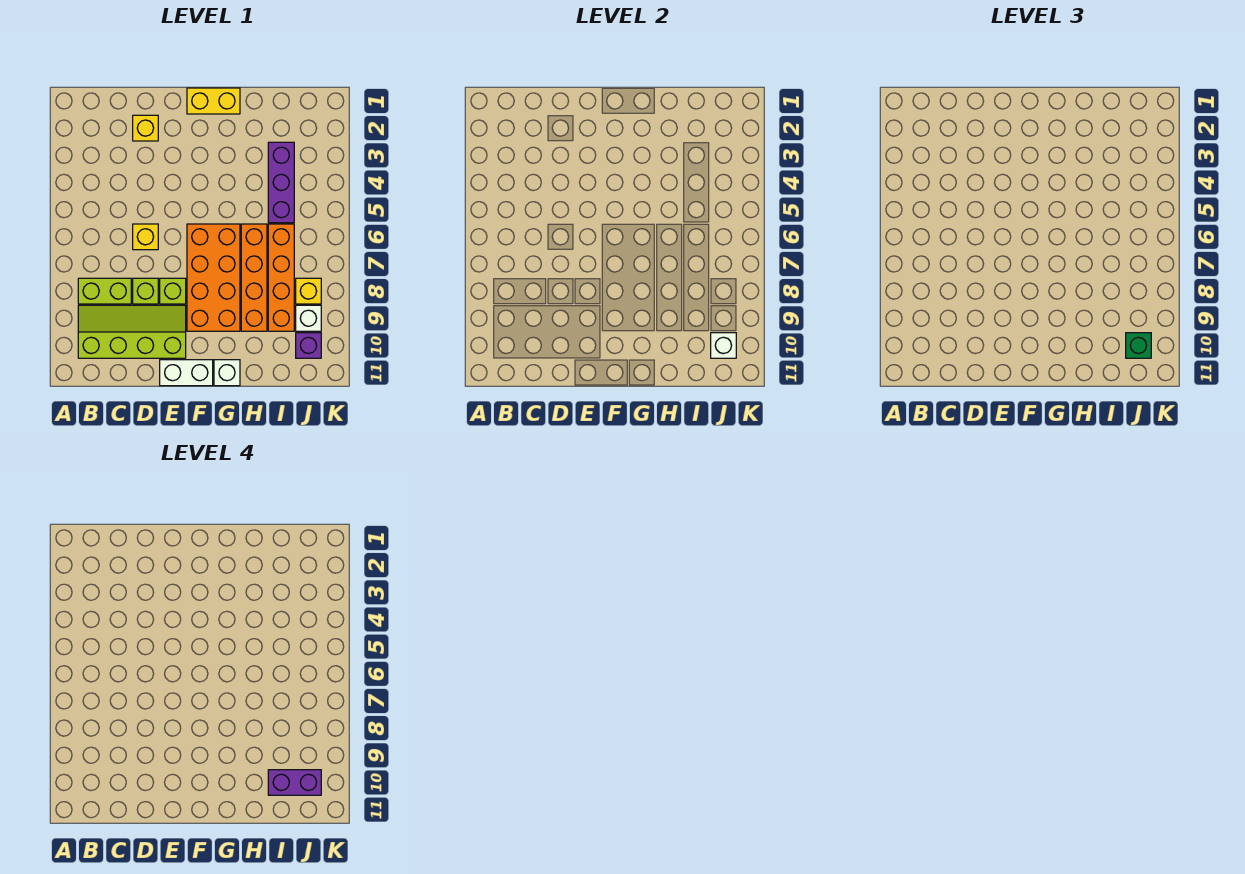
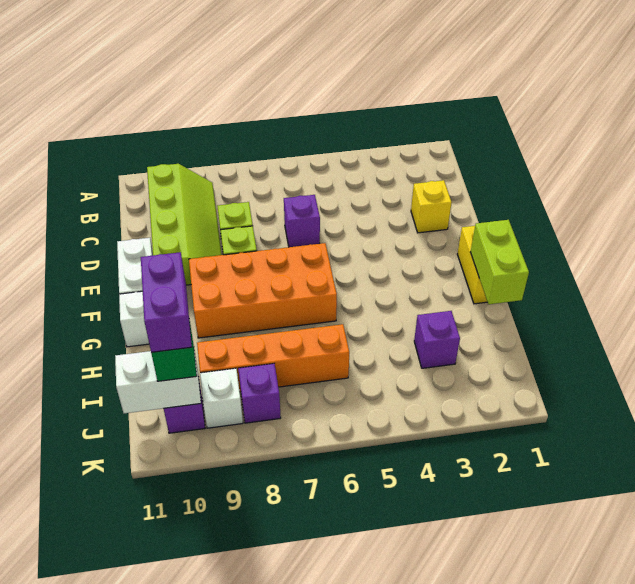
lime 1x2 brick [78,278,131,304] -> lime 1x2 brick moved to [470,220,529,304]
yellow 1x1 brick [133,224,158,250] -> purple 1x1 brick [284,195,320,247]
orange 1x4 brick [241,224,267,331] -> none
purple 1x3 brick [268,142,294,223] -> purple 1x1 brick [414,311,460,368]
yellow 1x1 brick [296,278,321,304] -> purple 1x1 brick [238,364,281,423]
white 1x1 brick [711,333,736,358] -> white 1x2 brick [115,351,201,413]

